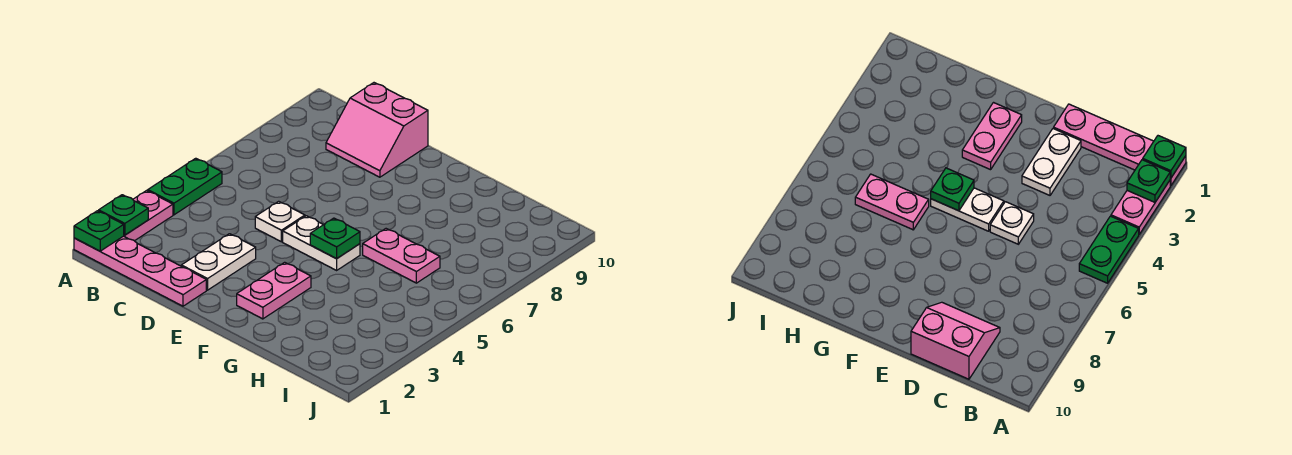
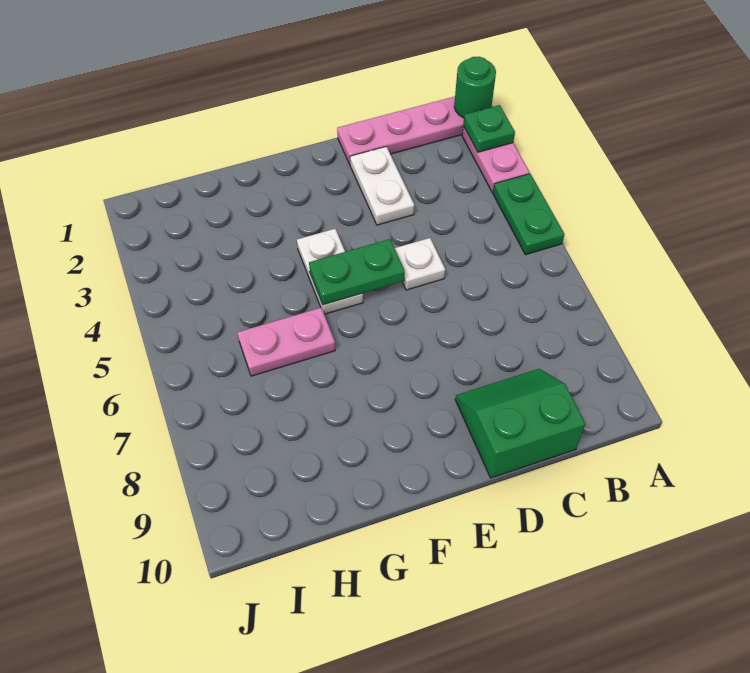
green 1x1 plate [74,211,124,251] -> green 1x1 round brick [454,57,496,118]
pink 2x2 slope [326,83,428,177] -> green 2x2 slope [455,369,585,478]
white 1x2 plate [283,216,360,270] -> white 1x2 plate turned to [297,229,363,314]
pink 1x2 plate [237,262,311,319] -> none
green 1x1 plate [310,218,360,259] -> green 1x2 plate [309,239,405,305]

